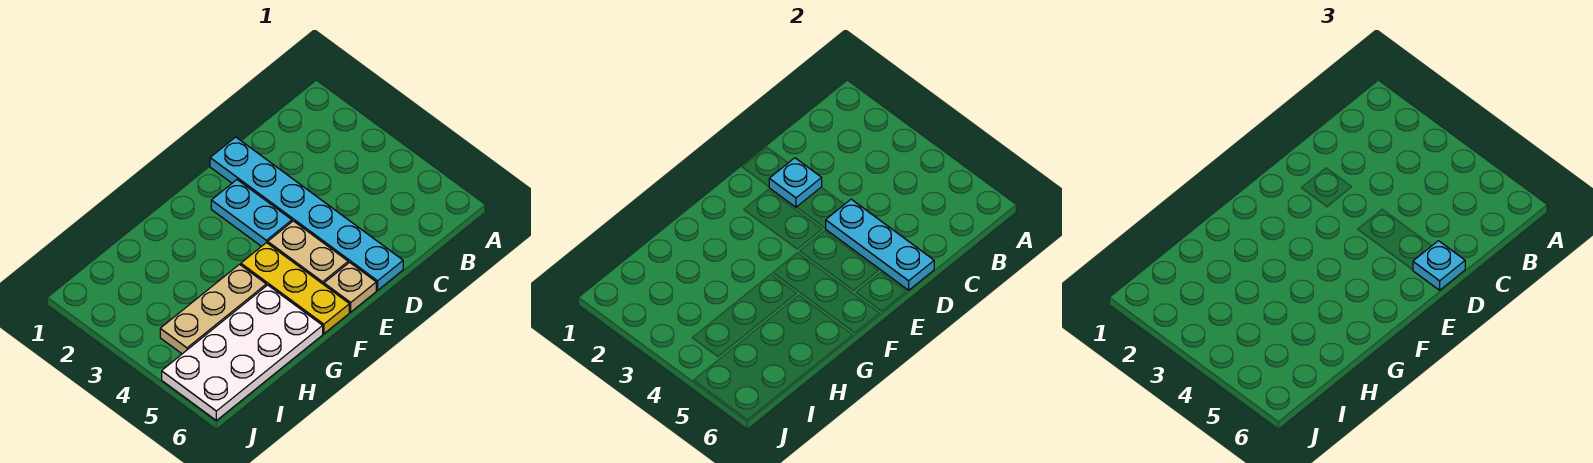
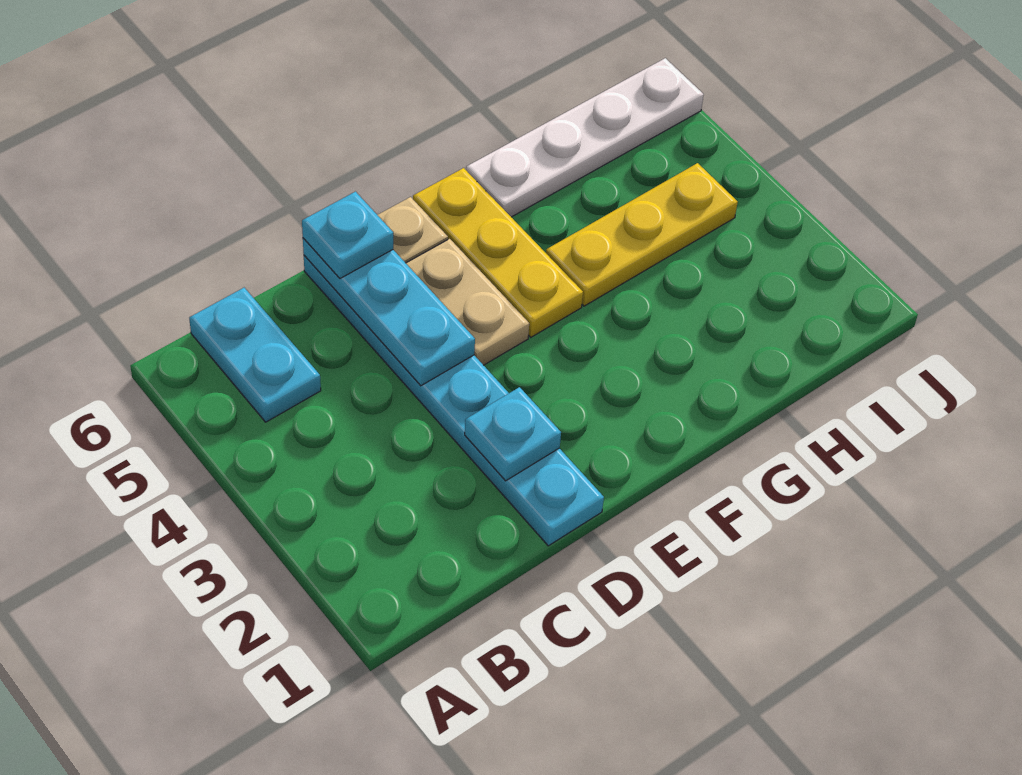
cyan 1x2 plate [211,180,292,246] -> cyan 1x2 plate moved to [189,288,321,422]
tan 1x3 plate [160,264,266,354] -> yellow 1x3 plate [546,163,738,306]
white 2x4 plate [162,285,323,420] -> white 1x4 plate [466,58,704,217]

